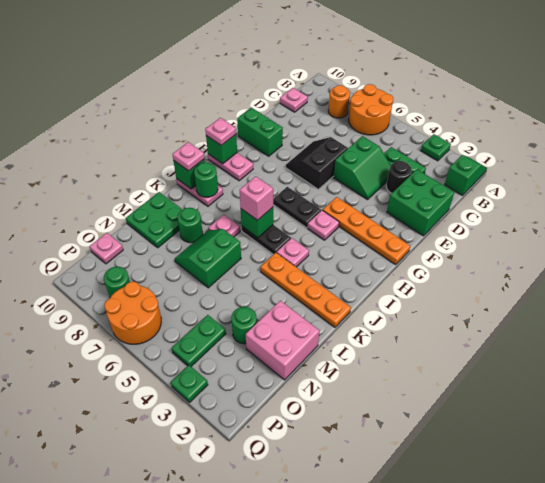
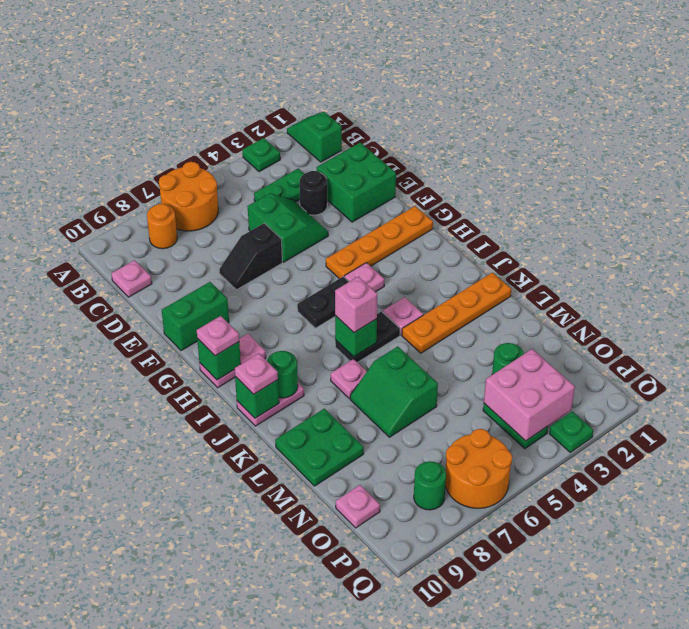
black 2x2 slope [286,137,348,189] -> black 1x2 slope [219,223,282,290]
green 1x1 round brick [178,208,203,243] -> none
pink 2x2 brick [246,301,319,380] -> pink 2x2 brick moved to [484,349,575,441]

